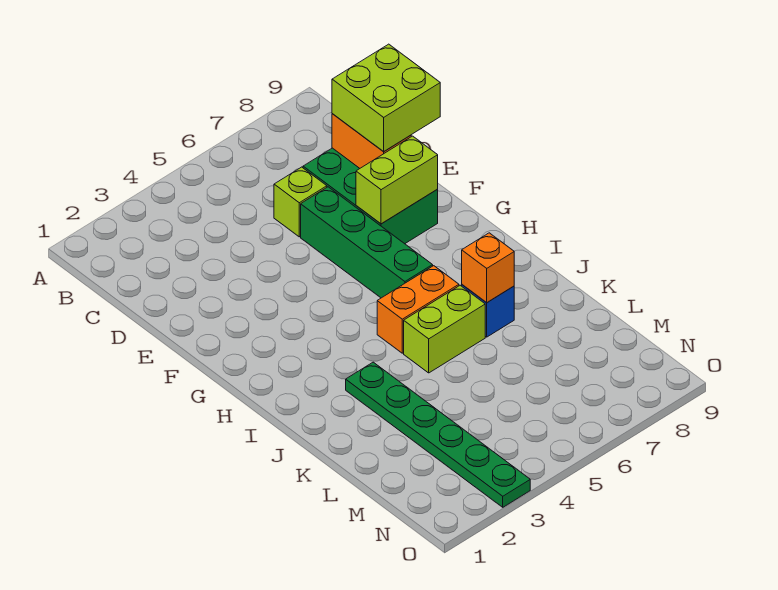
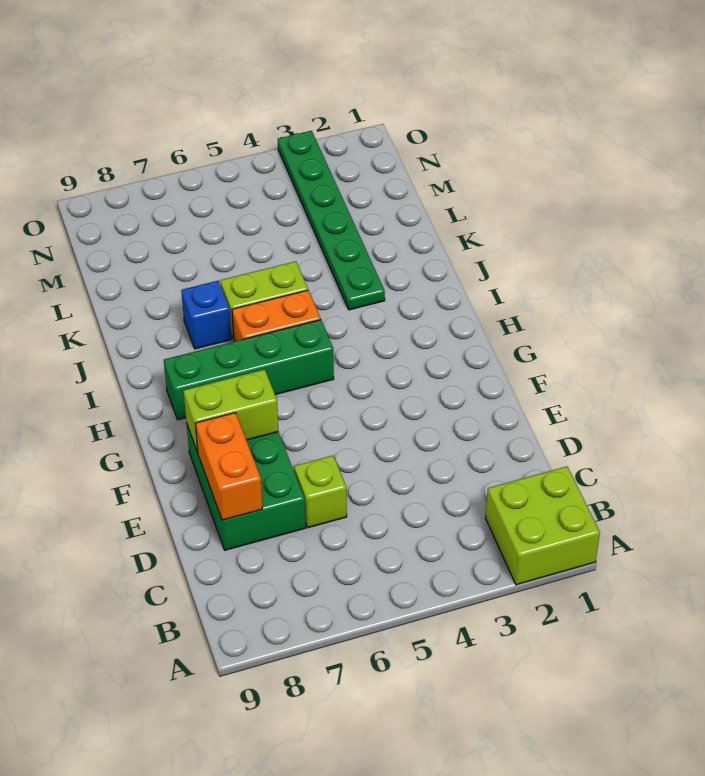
lime 2x2 brick [332,44,440,152] -> lime 2x2 brick moved to [486,466,600,585]
green 1x4 brick [301,187,433,298] -> green 1x4 brick turned to [164,320,334,420]
orange 1x1 brick [462,233,514,303] -> none

